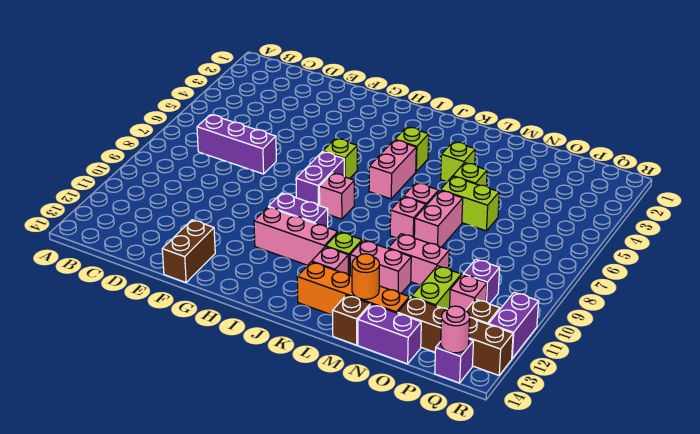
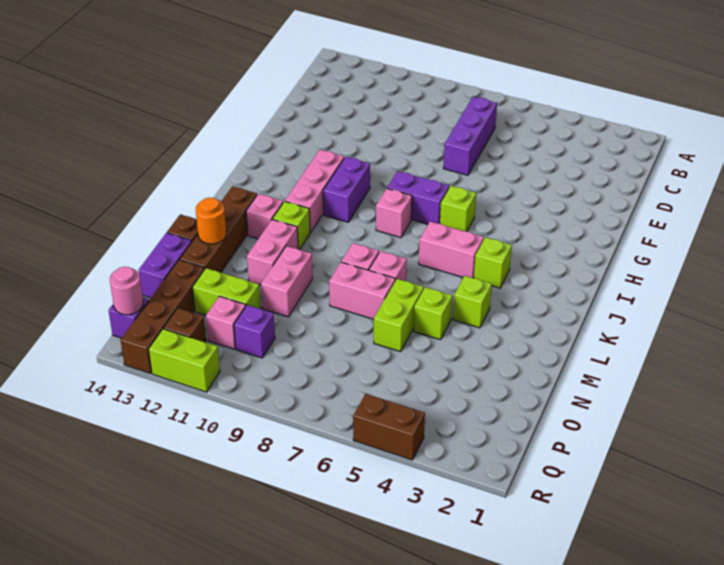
brown 1x2 brick [162,220,215,283] -> brown 1x2 brick moved to [353,394,425,460]
orange 1x4 brick [297,262,409,315] -> brown 1x4 brick [180,186,257,272]
purple 1x2 brick [489,292,539,358] -> lime 1x2 brick [148,329,220,392]

